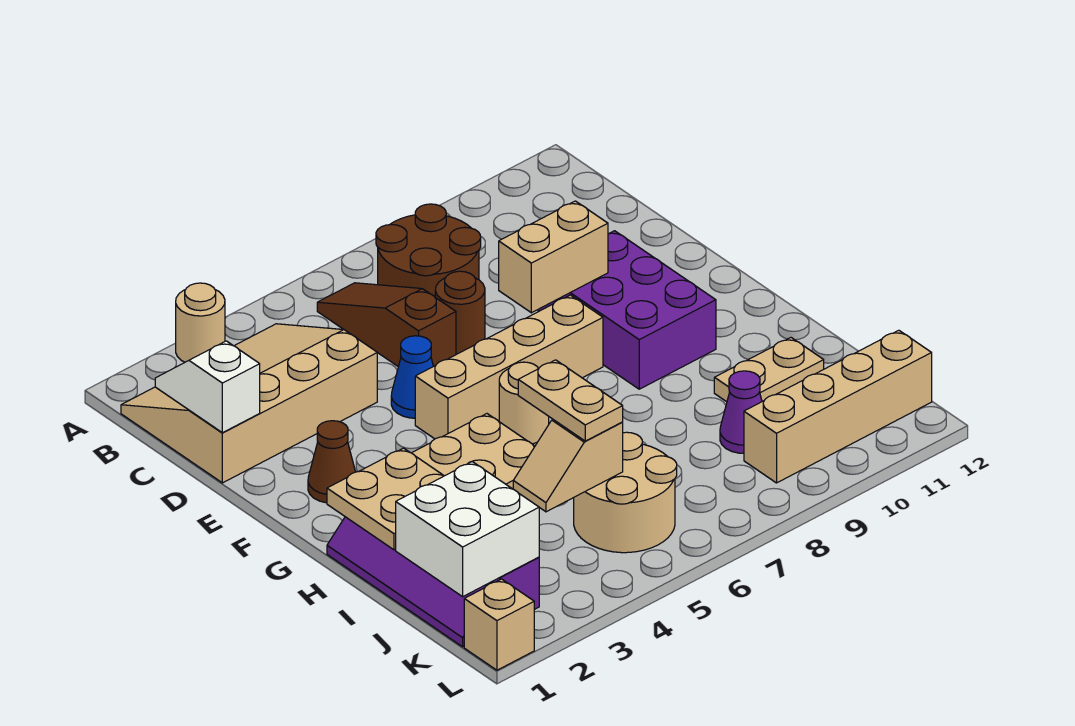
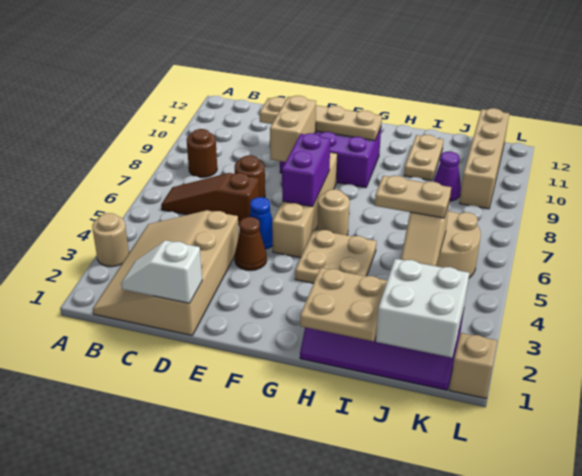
brown 2x2 round brick [376,204,481,297] -> brown 1x1 round brick [187,129,217,177]
none -> tan 1x4 plate [260,97,382,141]
brown 1x1 cone [308,421,355,503] -> brown 1x1 cone moved to [235,217,267,270]
none -> purple 1x2 brick [282,133,330,207]

